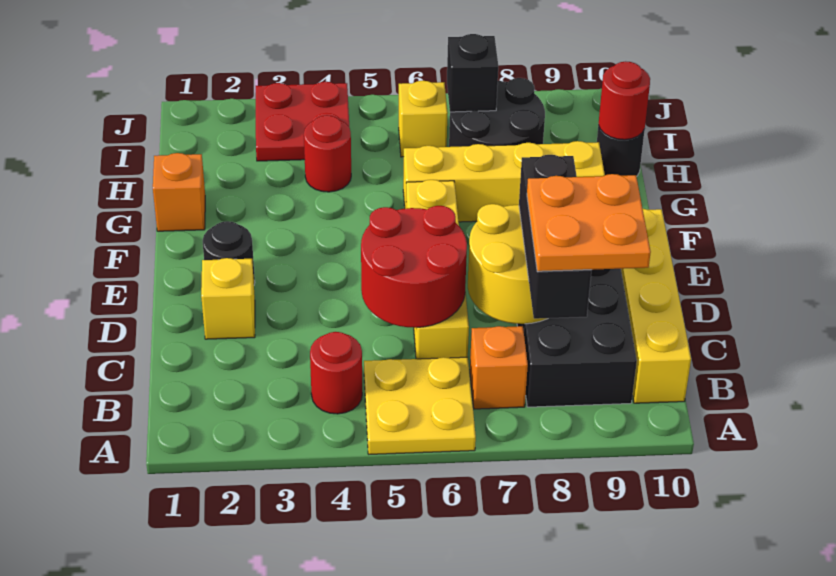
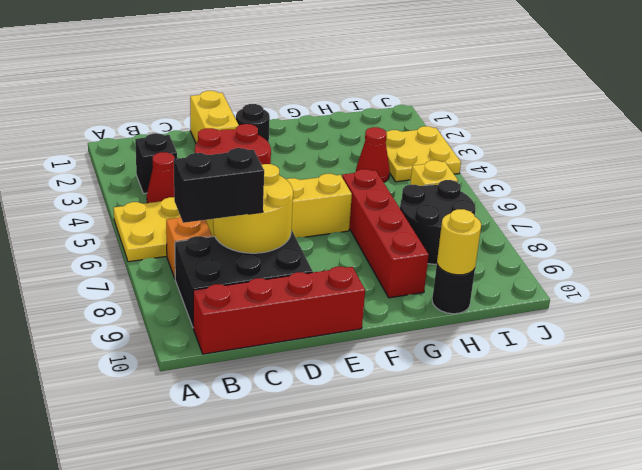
red 1x1 round brick [310,332,362,414] -> red 1x1 cone [147,152,175,203]
black 1x3 brick [519,155,592,319] -> black 1x2 brick [174,148,264,223]
orange 2x2 plate [527,174,651,271] -> none
yellow 1x4 brick [621,209,691,403] -> red 1x4 brick [193,267,365,354]
yellow 1x1 brick [201,258,255,339] -> yellow 1x2 brick [190,91,239,143]
orange 1x1 brick [153,153,205,231] -> none
yellow 1x4 brick [403,141,605,222] -> red 1x4 brick [342,169,429,298]
red 1x1 round brick [304,115,351,192] -> red 1x1 cone [356,127,390,182]
red 1x1 round brick [599,61,650,140] -> yellow 1x1 round brick [437,209,481,275]
red 2x2 plate [256,82,349,161] -> yellow 2x2 plate [386,126,461,182]
black 1x1 brick [447,34,498,112] -> black 1x1 brick moved to [135,133,177,194]

